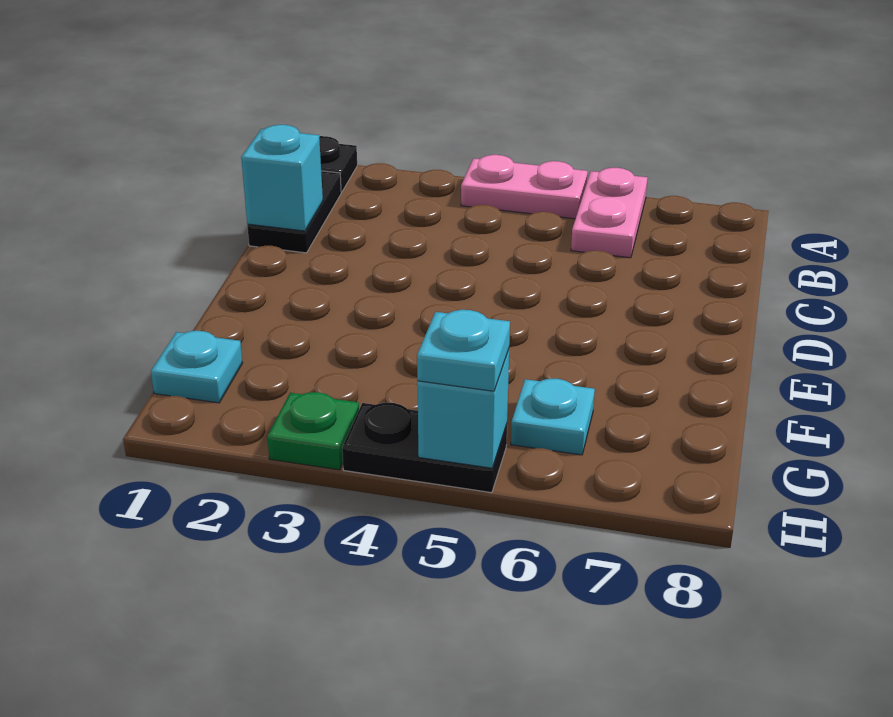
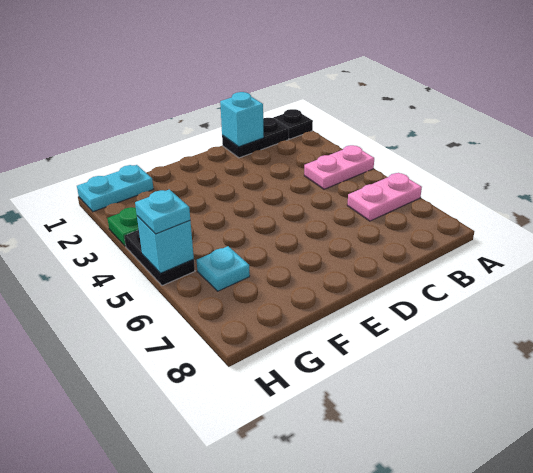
pink 1x2 plate [461,155,588,219] -> pink 1x2 plate turned to [304,145,374,189]
cyan 1x1 plate [151,331,242,403] -> cyan 1x2 plate [77,165,153,212]

